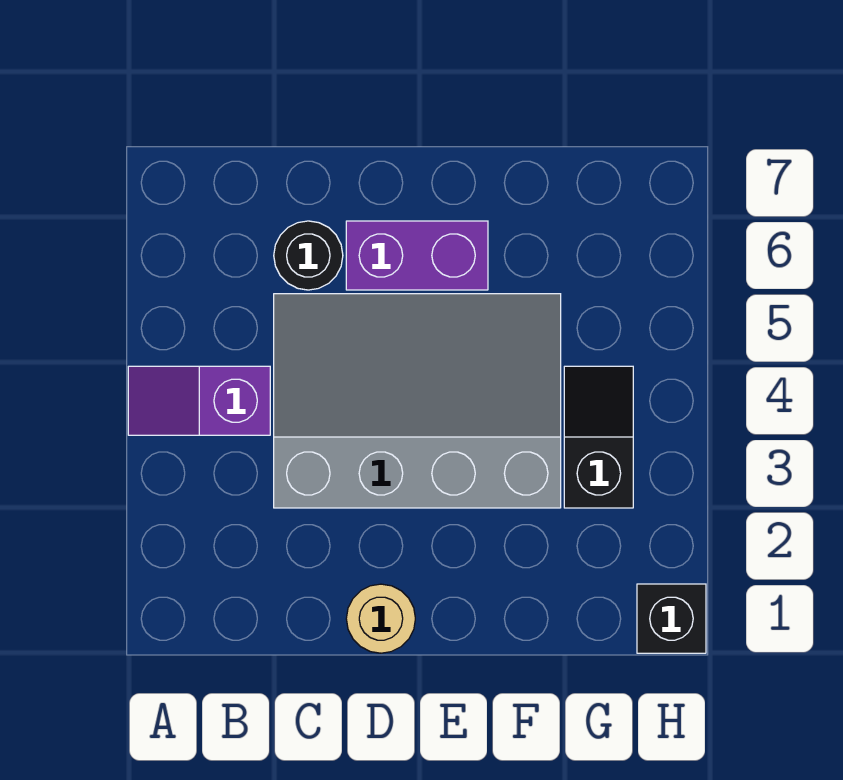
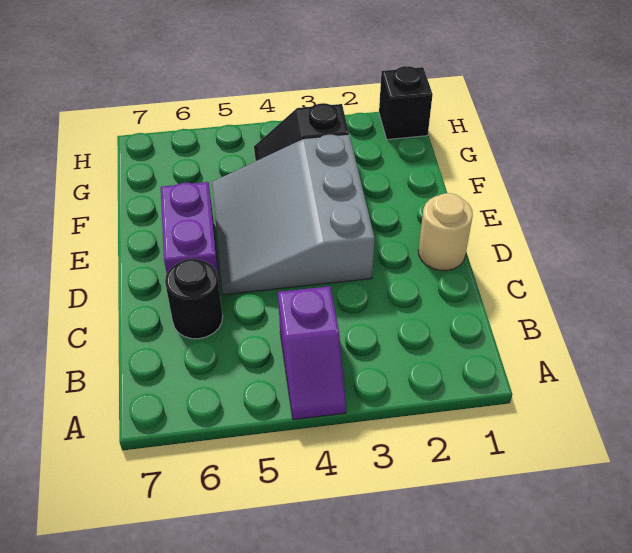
grey 3x4 slope [274,294,561,508] -> grey 3x3 slope [212,135,375,295]

